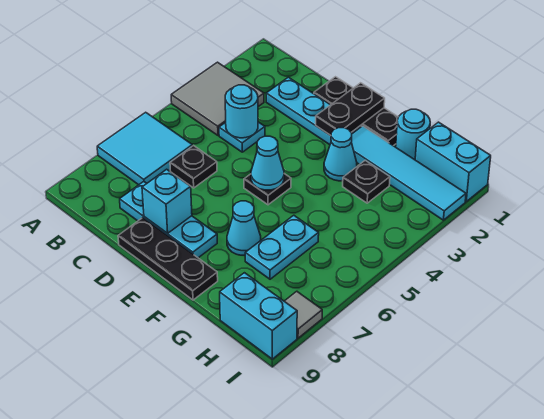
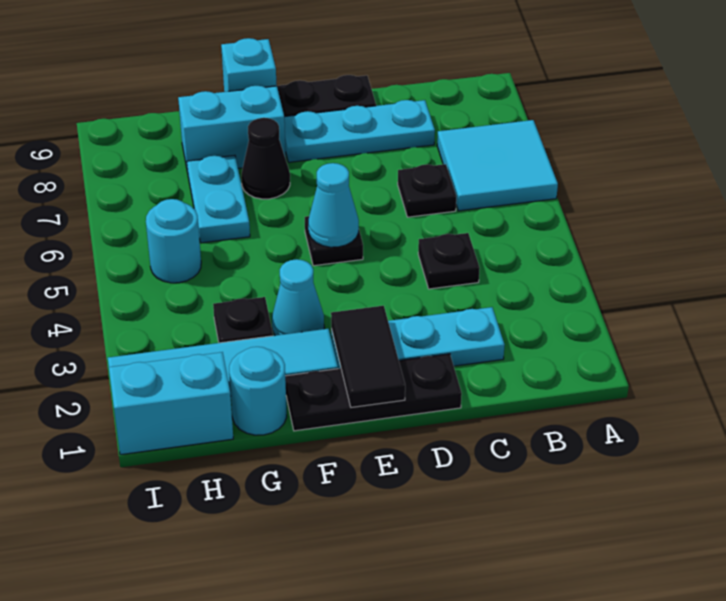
grey 2x2 tile [171,62,264,135] -> none
cyan 1x1 plate [219,122,265,152] -> black 1x1 plate [418,233,480,289]
cyan 1x1 round brick [225,85,258,138] -> cyan 1x1 round brick moved to [146,199,201,283]
cyan 1x1 brick [142,169,192,234] -> cyan 1x1 brick moved to [221,38,277,92]
black 1x2 plate [316,83,385,135] -> black 1x2 tile [331,306,405,407]
cyan 1x1 cone [227,201,261,255] -> black 1x1 cone [241,118,290,199]
cyan 1x2 brick [220,273,297,359] -> cyan 1x2 brick moved to [178,86,286,173]
grey 1x1 tile [284,291,322,338] -> none

